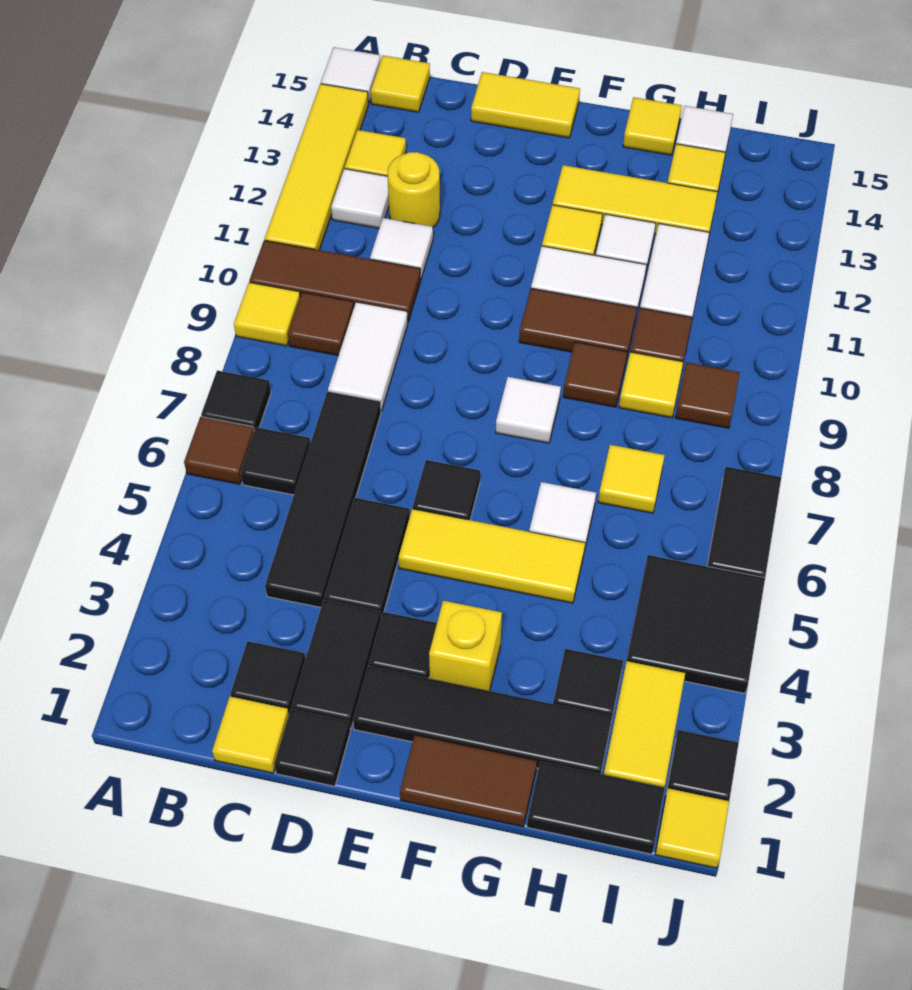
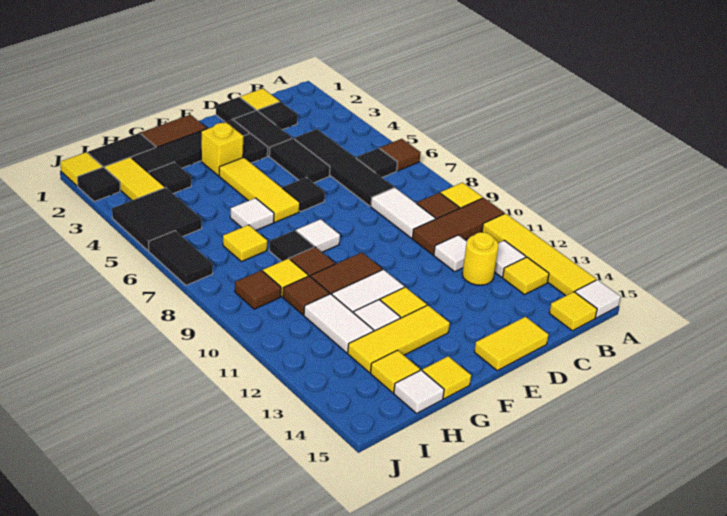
black 1x1 tile [201,370,271,431] -> black 1x1 tile moved to [269,230,314,261]
yellow 1x3 tile [398,509,585,603] -> yellow 1x3 tile turned to [219,157,300,222]

